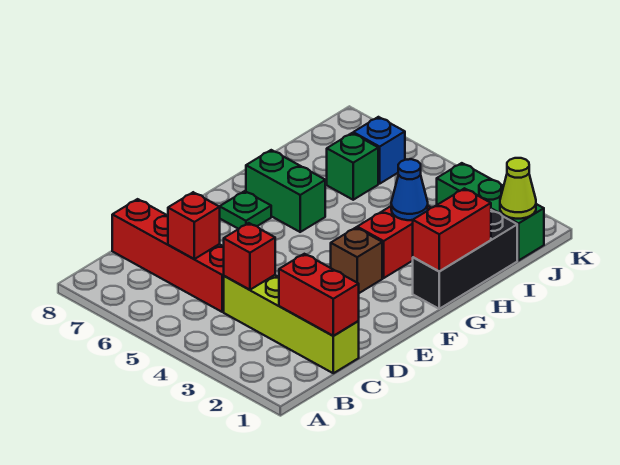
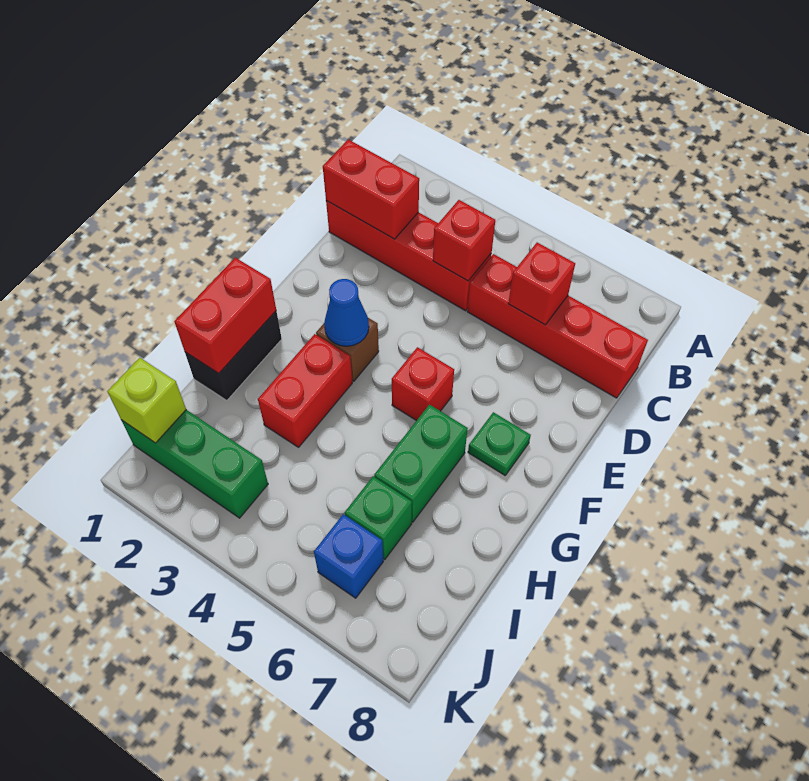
lime 1x4 brick [224,275,359,373] -> red 1x4 brick [326,201,492,311]
none -> red 1x1 brick [392,347,454,421]
black 1x3 brick [413,210,517,309] -> black 1x2 brick [185,311,282,401]
green 1x2 brick [246,150,325,232] -> green 1x2 brick turned to [374,405,468,522]
blue 1x1 cone [391,159,428,220] -> blue 1x1 cone moved to [324,279,369,346]
lime 1x1 cone [500,158,536,219] -> lime 1x1 brick [107,358,186,443]

